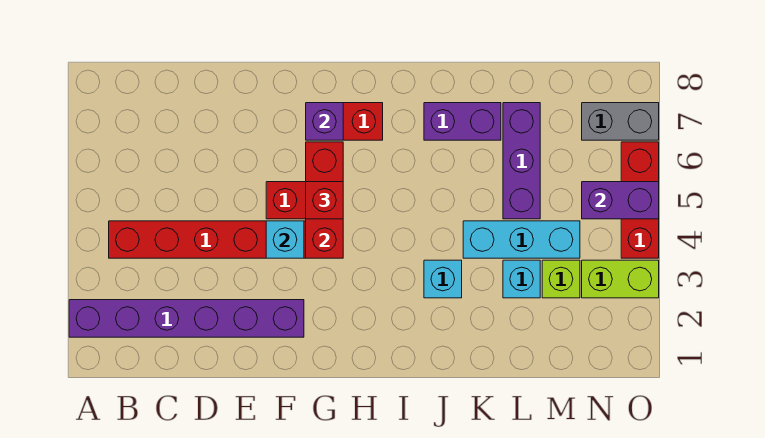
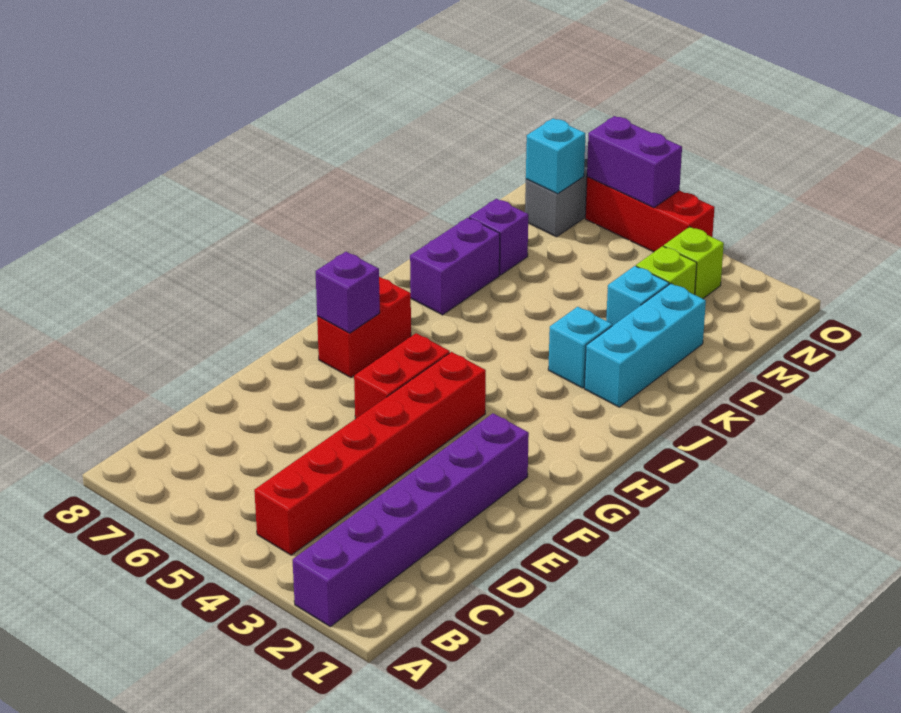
cyan 1x1 brick [266,221,304,258] -> cyan 1x1 brick moved to [526,118,586,194]
red 1x3 brick [306,142,343,258] -> none
red 1x1 brick [306,182,343,219] -> none
cyan 1x3 brick [463,221,580,258] -> cyan 1x3 brick moved to [584,284,706,407]
purple 1x3 brick [503,103,540,219] -> purple 1x1 brick [469,199,528,275]
lime 1x2 brick [582,260,659,298] -> lime 1x1 brick [664,227,724,299]
purple 1x2 brick [582,182,659,219] -> purple 1x2 brick turned to [587,116,682,208]

